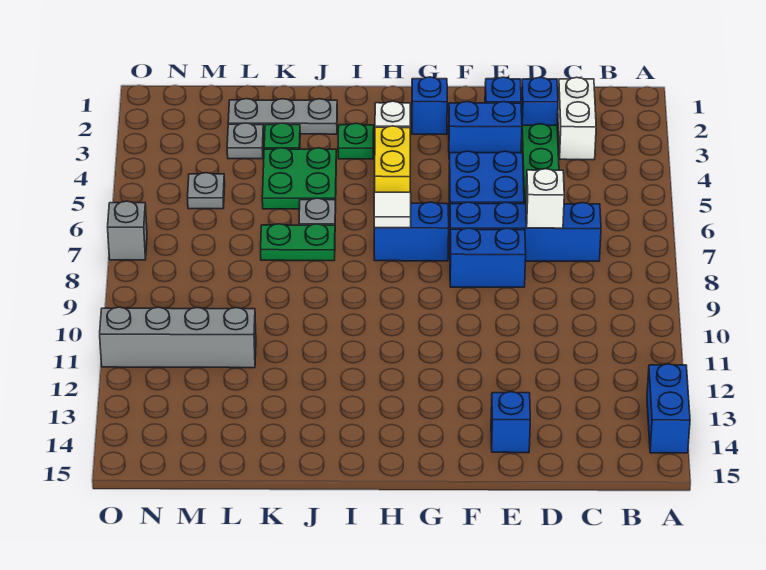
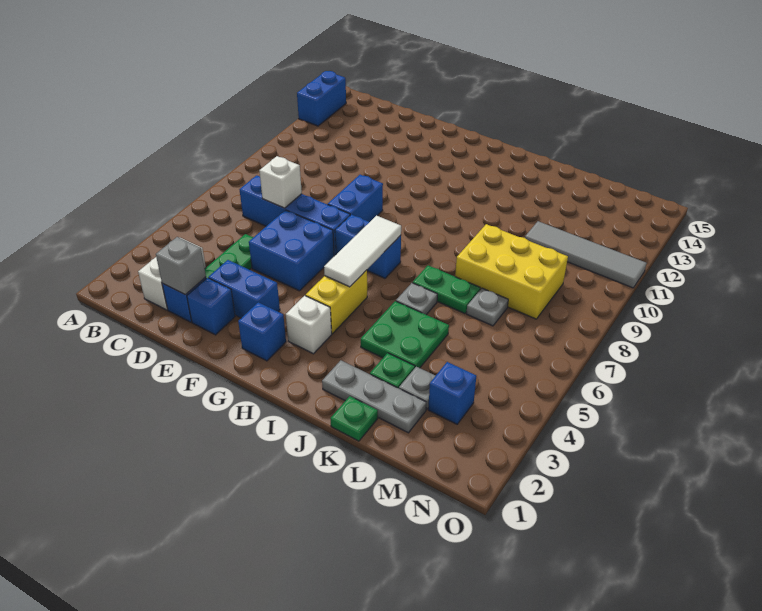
blue 1x2 brick [450,228,526,287] -> blue 1x2 brick turned to [328,175,383,222]
blue 1x1 brick [491,392,530,453] -> blue 1x1 brick moved to [428,362,476,424]
white 1x1 tile [374,192,411,228] -> white 1x3 tile [324,216,401,287]
green 1x1 plate [338,123,374,159] -> green 1x1 plate moved to [330,396,378,441]
none -> yellow 2x3 brick [455,224,568,319]
grey 1x4 brick [100,307,256,368] -> grey 1x4 tile [525,221,647,288]
grey 1x1 plate [188,173,225,209] -> grey 1x1 plate moved to [466,288,508,326]
grey 1x1 brick [108,201,147,260] -> grey 1x1 brick moved to [156,237,206,295]

